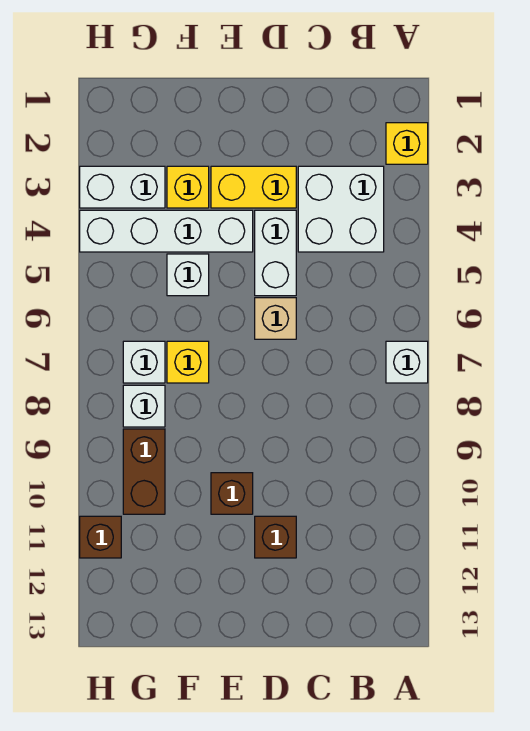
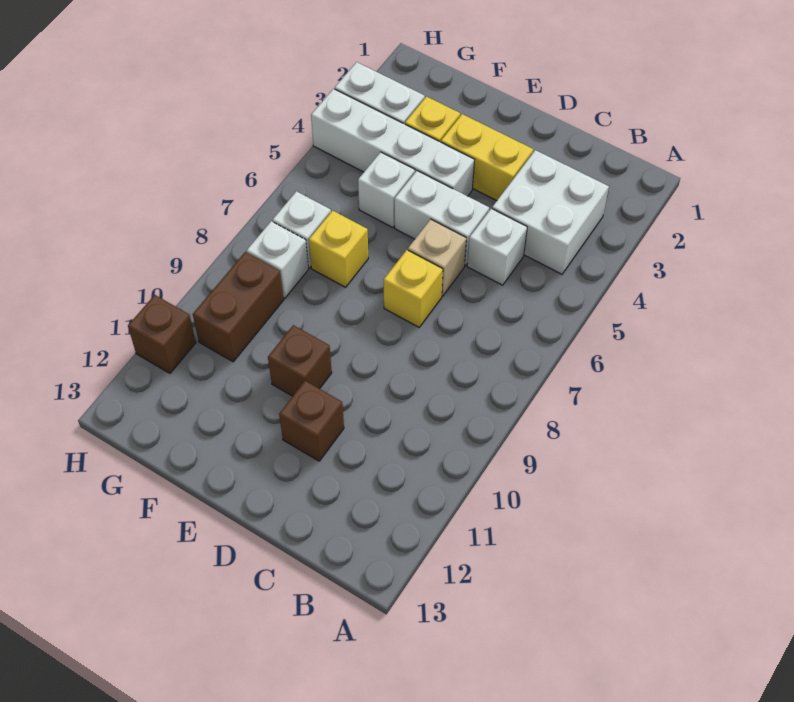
yellow 1x1 brick [386,123,428,164] -> yellow 1x1 brick moved to [384,250,443,327]
white 1x1 brick [386,341,428,383] -> white 1x1 brick moved to [467,208,527,285]
white 1x2 brick [255,210,296,296] -> white 1x2 brick turned to [395,171,489,266]

